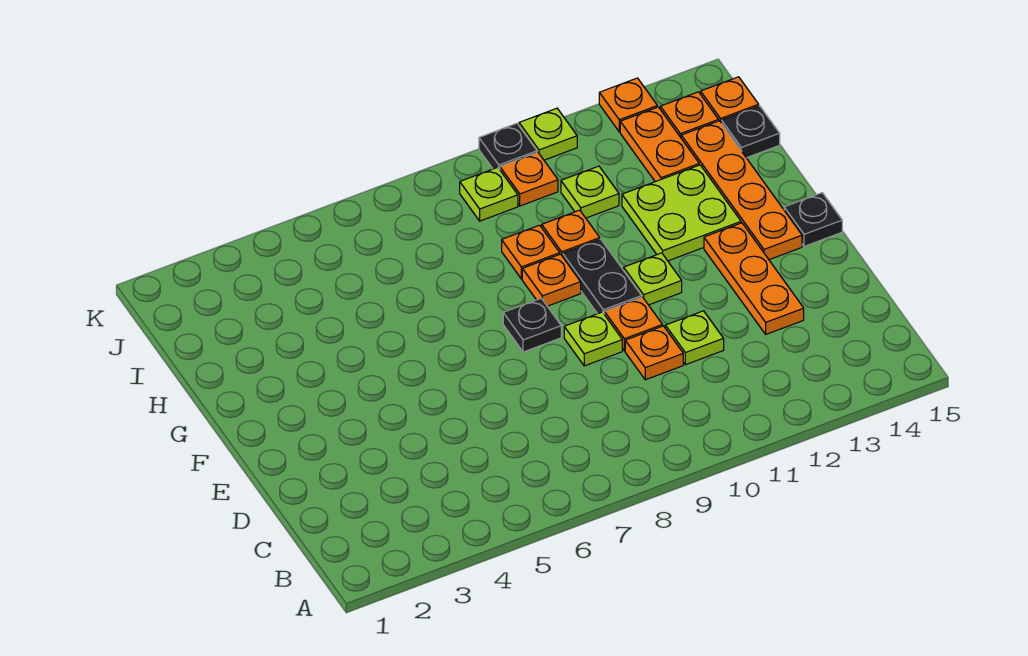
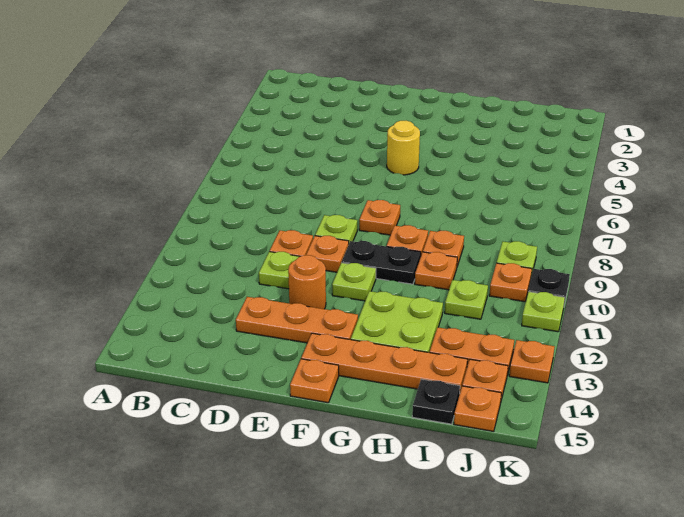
none -> orange 1x1 round brick [288,255,326,309]
none -> yellow 1x1 round brick [387,121,420,175]
black 1x1 plate [503,298,561,352] -> orange 1x1 plate [359,200,400,235]
black 1x1 plate [784,193,842,246] -> orange 1x1 plate [290,359,339,403]

